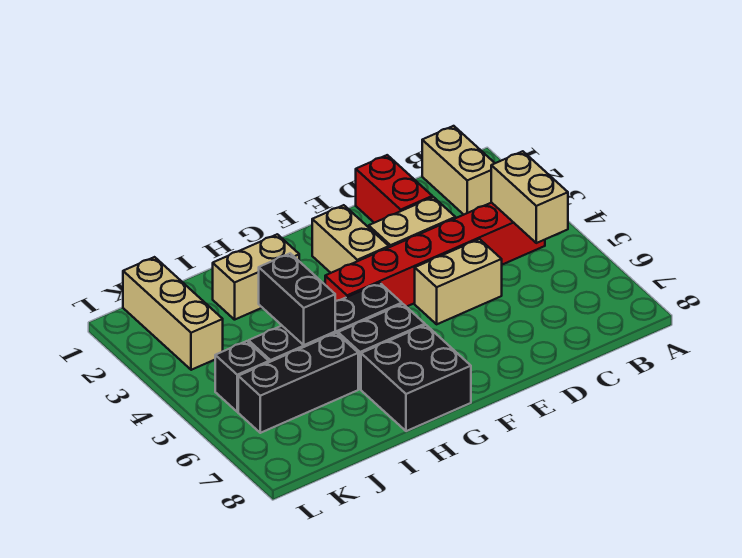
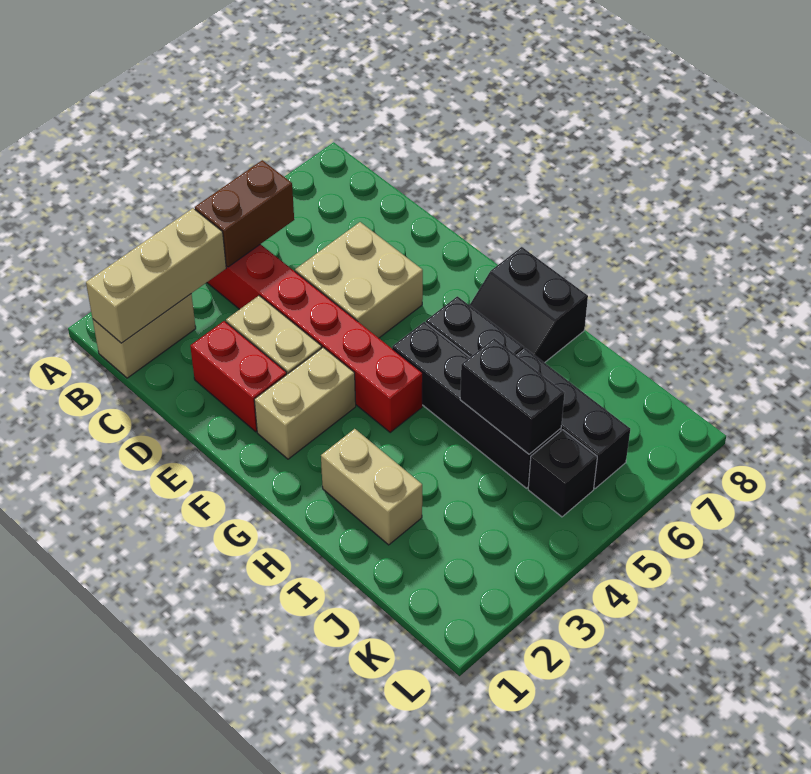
tan 1x2 brick [491,151,568,243] -> brown 1x2 brick [195,160,294,267]
red 1x2 brick [356,155,432,223] -> red 1x2 brick turned to [190,321,287,432]
tan 1x2 brick [415,239,502,324] -> tan 2x2 brick [295,222,423,338]
black 2x2 brick [361,325,471,431] -> black 2x2 slope [470,247,588,363]
black 1x2 brick [259,253,335,345] -> black 1x2 brick turned to [460,339,565,454]
tan 1x3 brick [123,257,223,370] -> tan 1x3 brick moved to [86,208,226,343]

